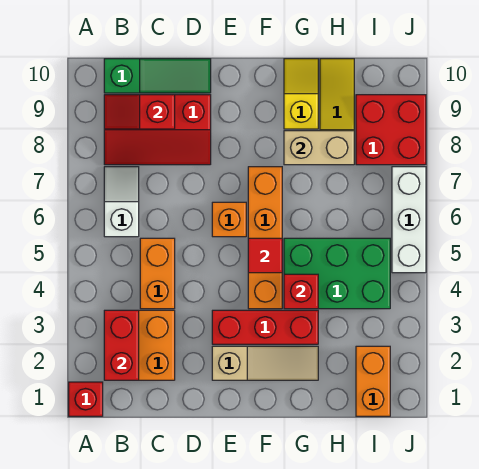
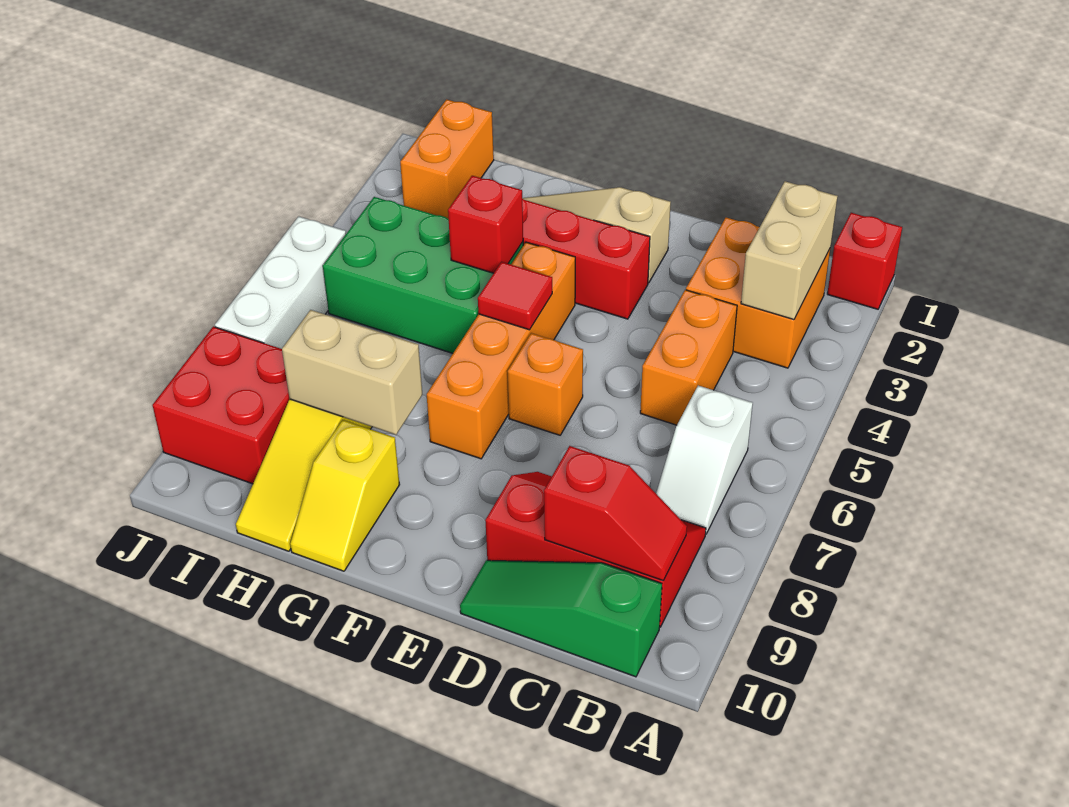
red 1x2 brick [104,310,139,380] -> tan 1x2 brick [741,181,838,320]

